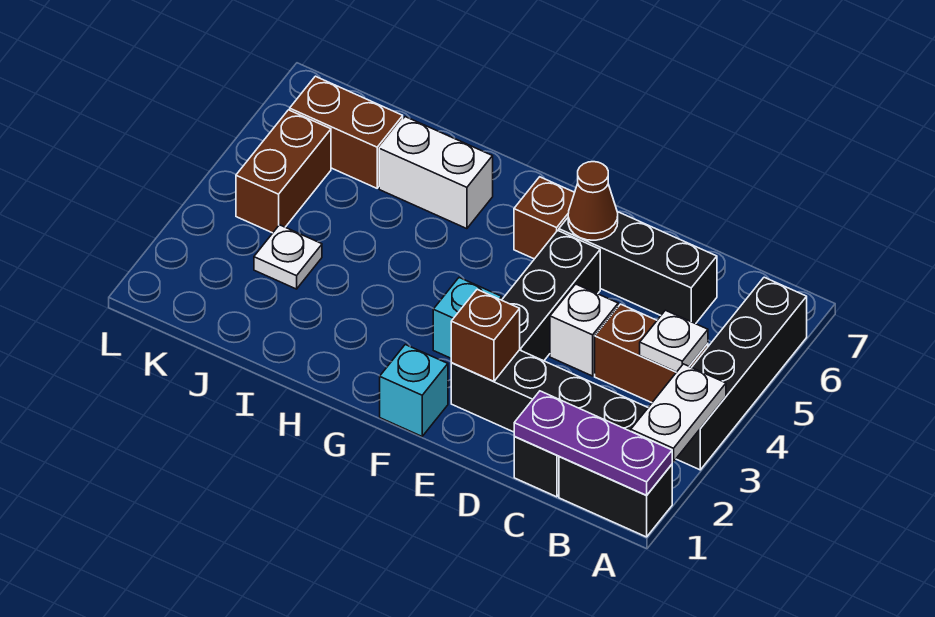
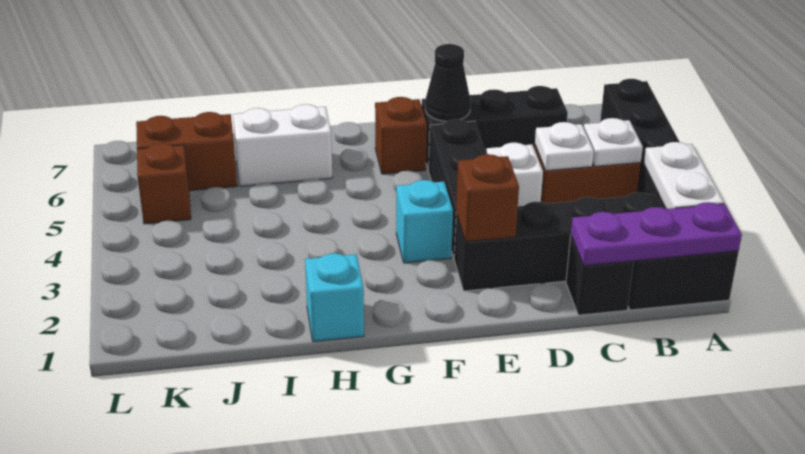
brown 1x1 cone [568,162,618,240] -> black 1x1 cone [425,44,471,121]
cyan 1x1 brick [380,345,448,436] -> cyan 1x1 brick moved to [305,253,364,342]
white 1x1 plate [254,225,322,289] -> white 1x1 plate moved to [535,122,594,171]
brown 1x2 brick [236,110,331,233] -> brown 1x1 brick [137,143,191,224]

